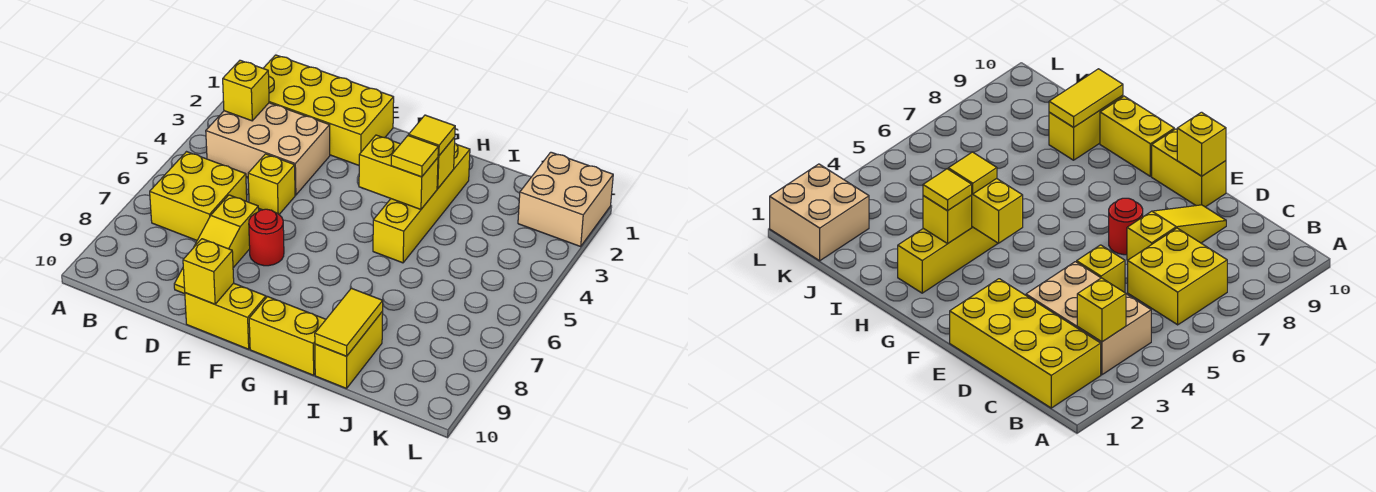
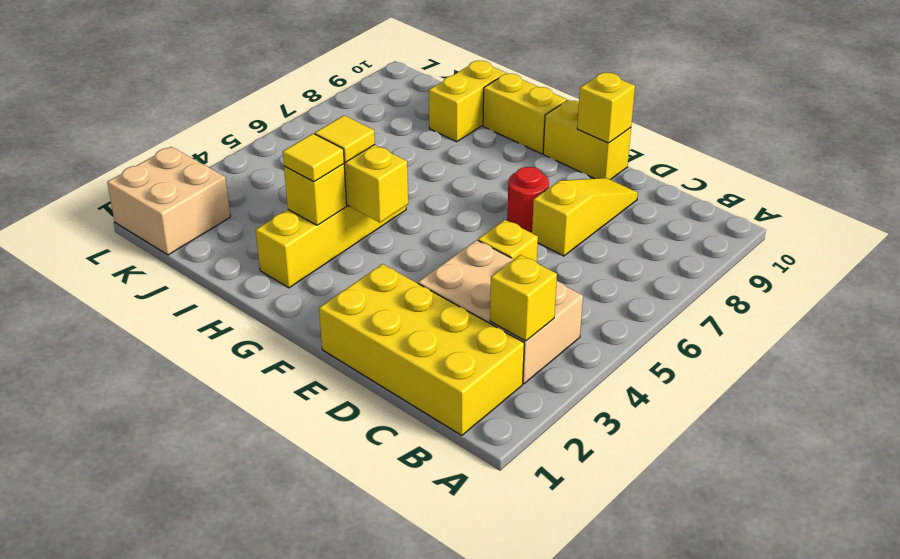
yellow 2x2 brick [150,152,247,240] -> none
yellow 1x2 tile [315,288,383,356] -> none

